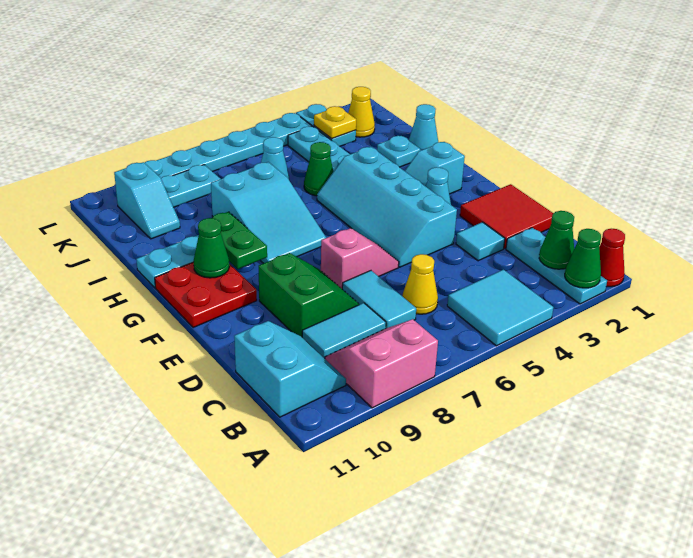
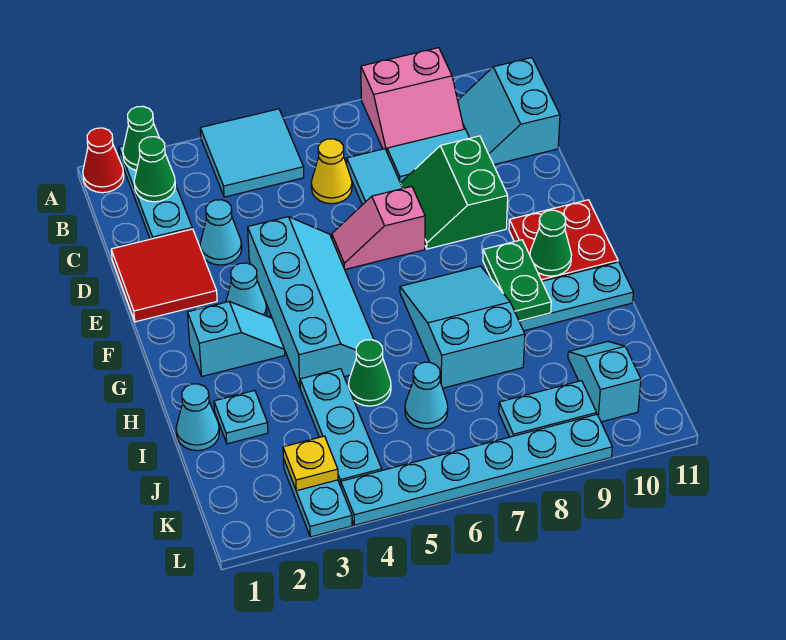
cyan 1x1 tile [456,222,505,261] -> cyan 1x1 cone [200,200,242,265]
yellow 1x1 cone [348,87,375,137] -> none

